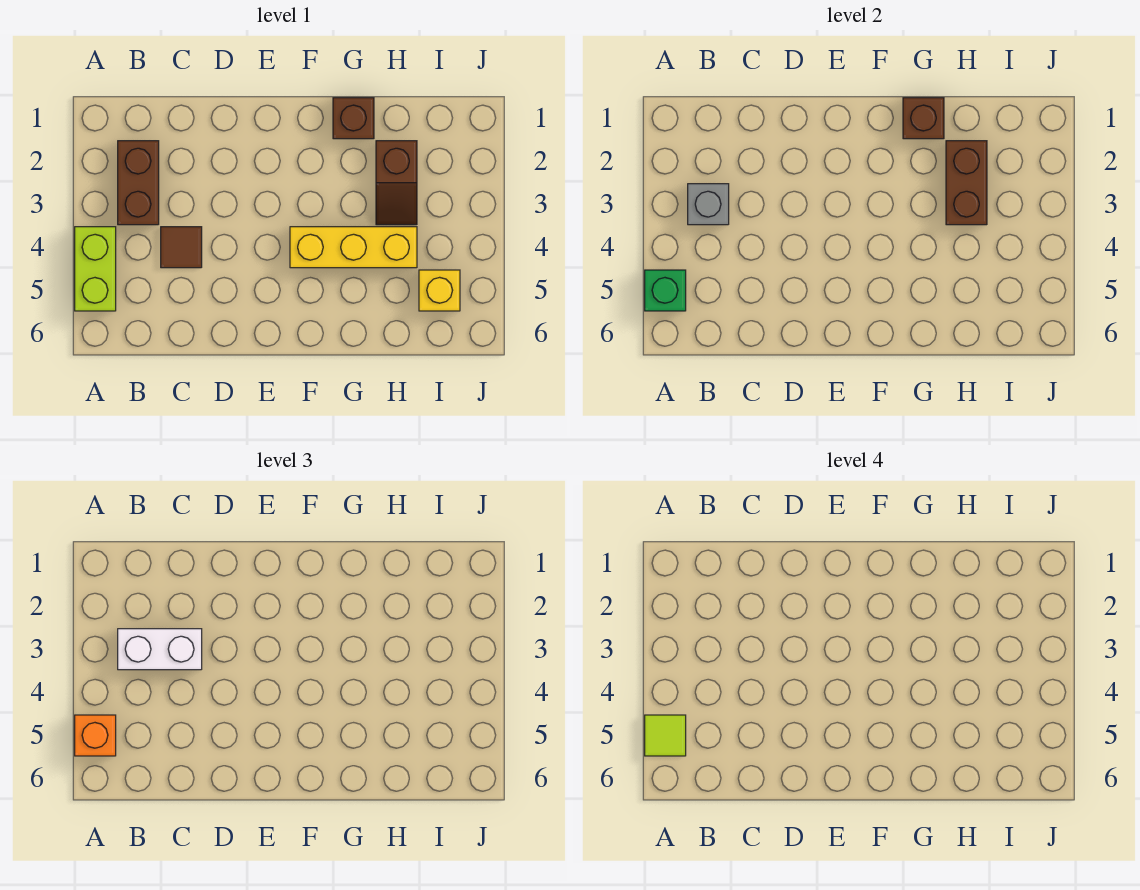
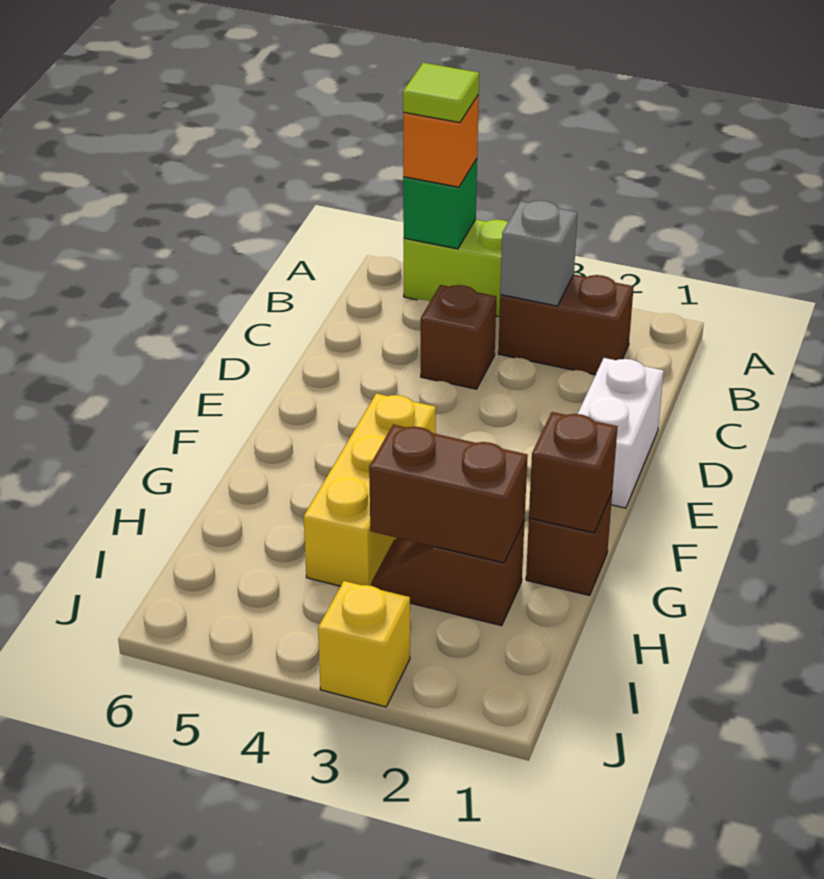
white 1x2 brick [118,629,202,670] -> white 1x2 brick moved to [578,358,664,508]
brown 1x1 tile [161,227,202,268] -> brown 1x1 brick [421,285,496,389]
yellow 1x1 brick [419,270,460,311] -> yellow 1x1 brick moved to [318,581,410,707]

